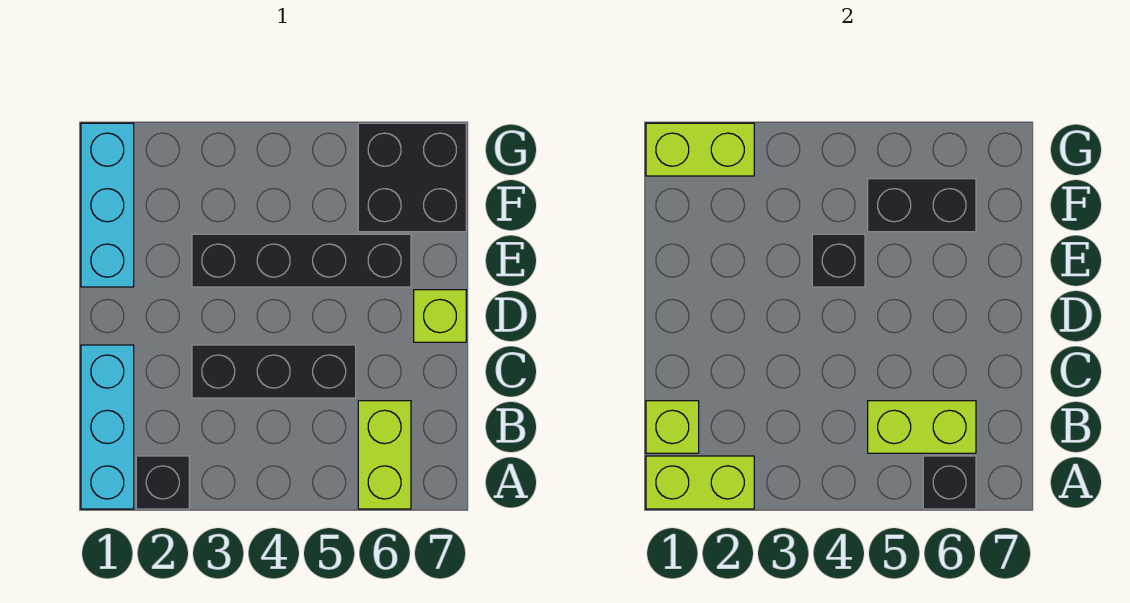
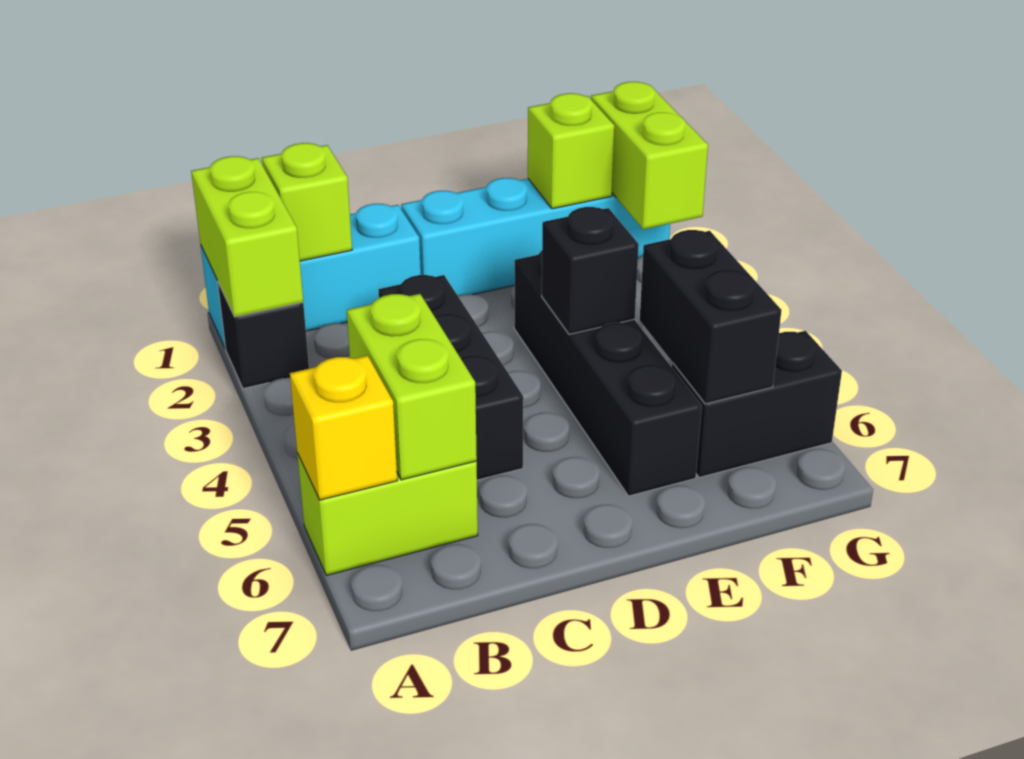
black 1x1 brick [923,456,976,509] -> yellow 1x1 brick [290,356,397,500]
lime 1x1 brick [414,290,466,342] -> lime 1x1 brick moved to [528,93,614,209]
cyan 1x3 brick [81,123,134,287] -> cyan 1x4 brick [401,178,670,296]
black 2x2 brick [358,123,466,232] -> black 1x2 brick [672,331,842,477]

